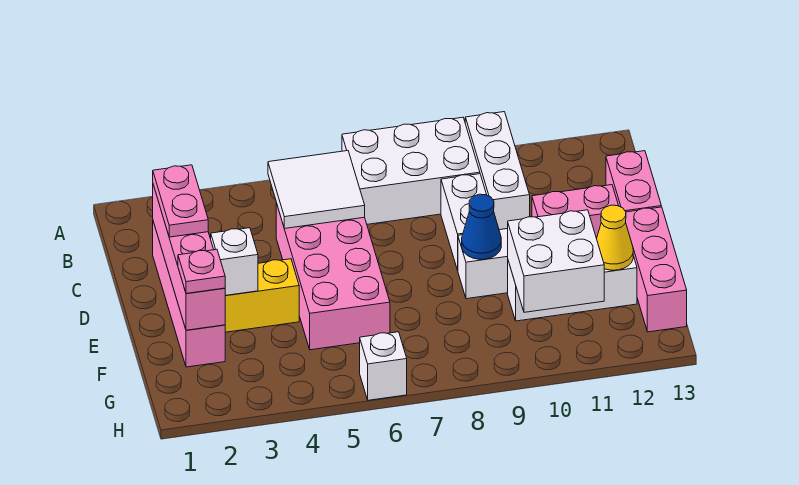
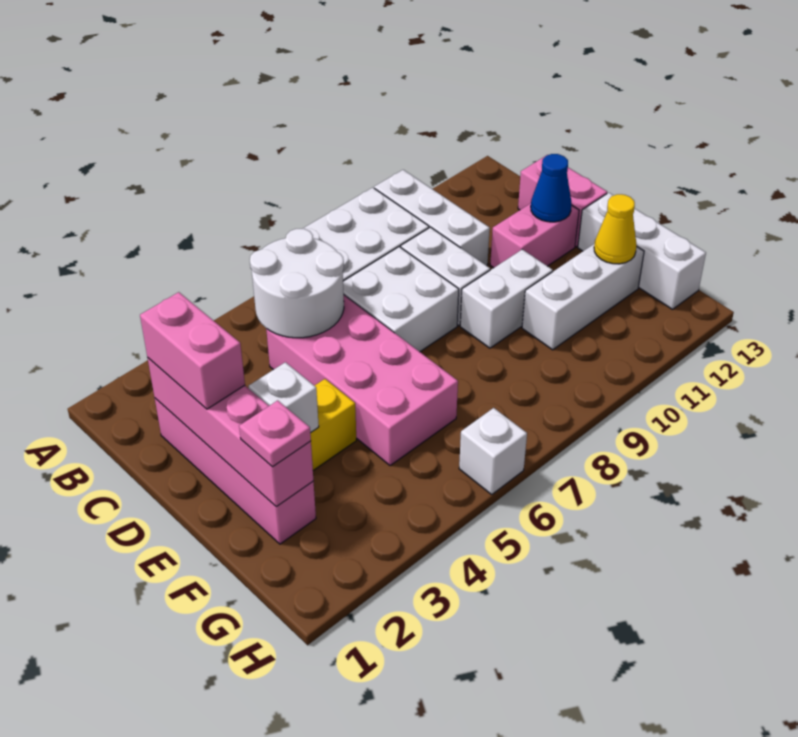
white 2x2 tile [268,151,365,229] -> white 2x2 round brick [250,229,344,338]
pink 1x2 plate [153,165,208,237] -> pink 1x2 brick [140,292,245,409]
blue 1x1 cone [462,194,501,259] -> blue 1x1 cone moved to [531,154,572,222]
pink 1x3 brick [626,207,687,332] -> white 1x3 brick [578,193,706,309]
white 2x2 brick [508,210,604,312] -> white 2x2 brick moved to [343,247,459,352]

